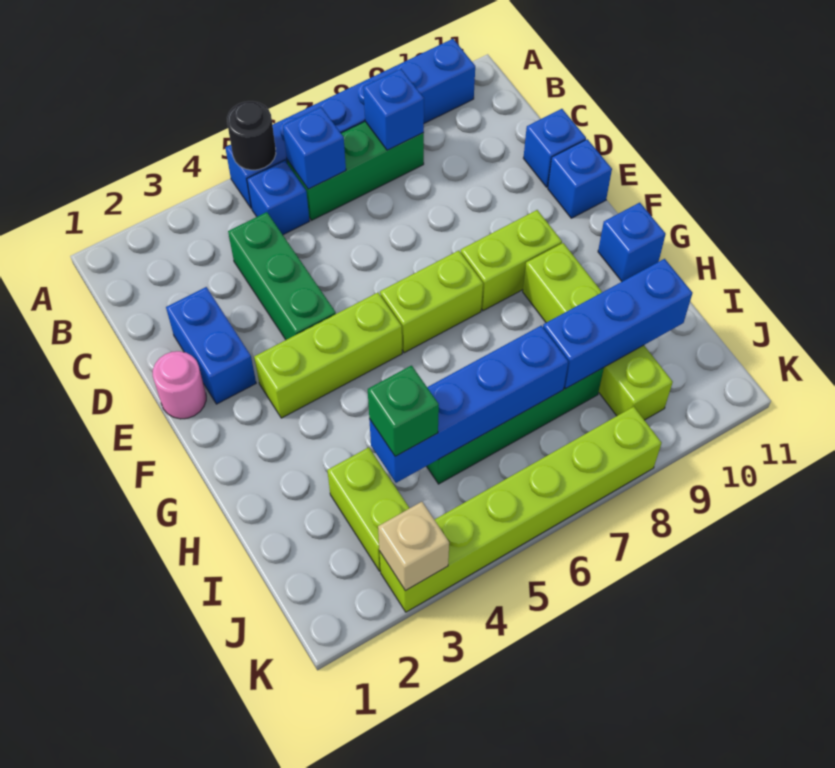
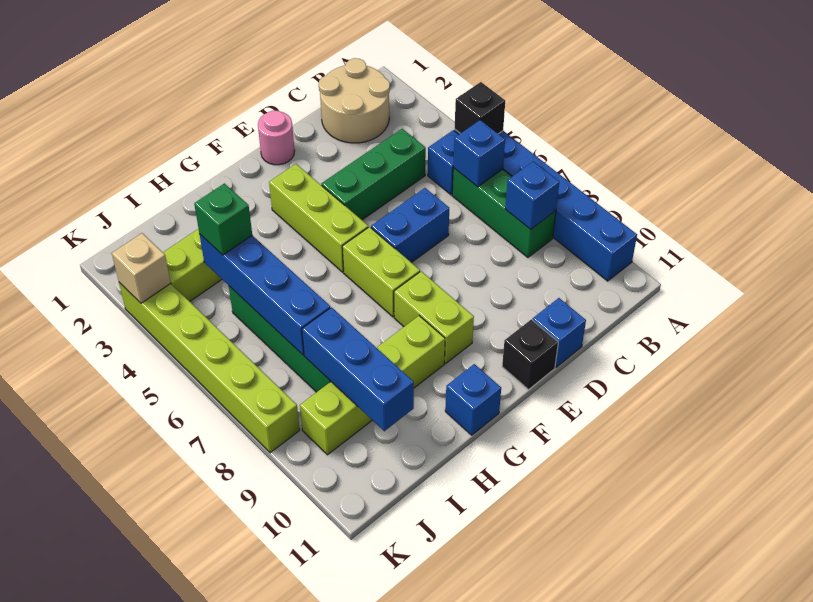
black 1x1 round brick [227,101,276,170] -> black 1x1 brick [455,82,505,134]
none -> tan 2x2 round brick [319,58,390,143]
blue 1x2 brick [166,287,256,404] -> blue 1x2 brick moved to [371,188,449,263]
blue 1x1 brick [548,139,612,218] -> black 1x1 brick [502,319,558,389]

